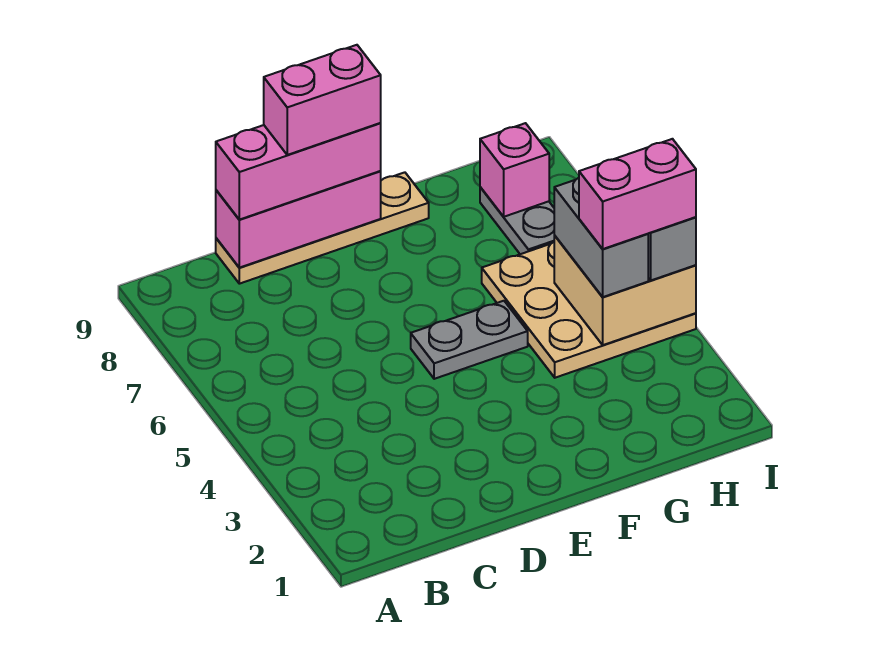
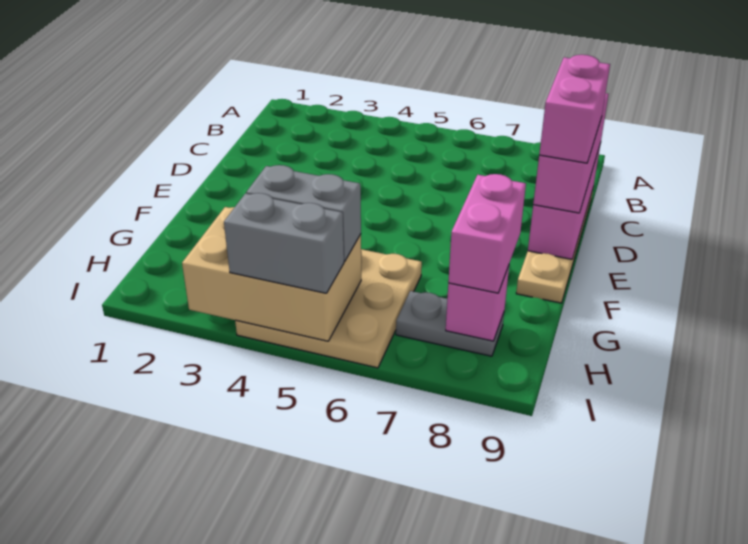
grey 1x2 plate [411,301,528,379] -> none
tan 2x2 brick [554,235,696,345] -> tan 2x3 brick [182,207,361,341]
pink 1x2 brick [579,139,696,249] -> pink 1x2 brick moved to [448,174,526,293]

